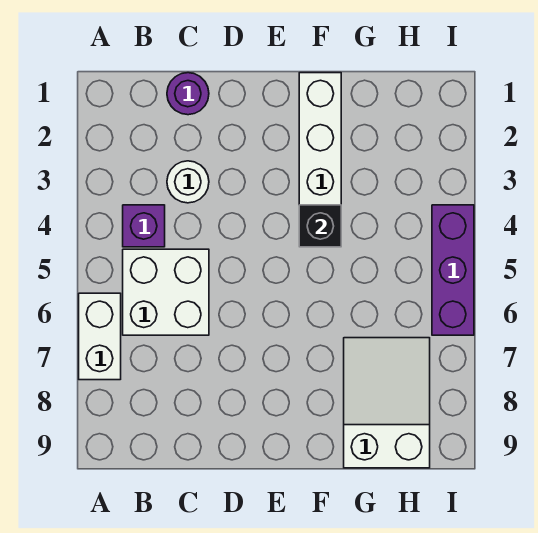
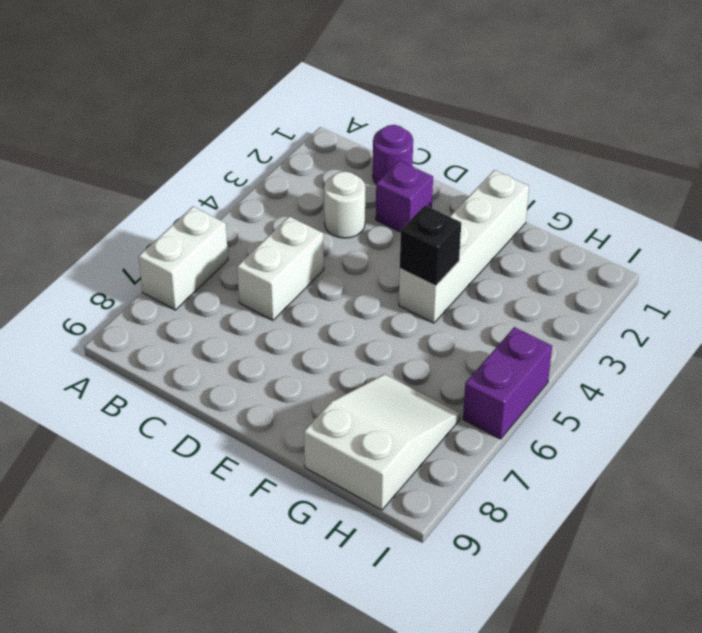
purple 1x1 brick [123,205,165,247] -> purple 1x1 brick moved to [376,161,433,232]
white 2x2 brick [123,249,209,335] -> white 1x2 brick [237,216,324,320]
purple 1x3 brick [432,205,474,335] -> purple 1x2 brick [463,327,552,439]

